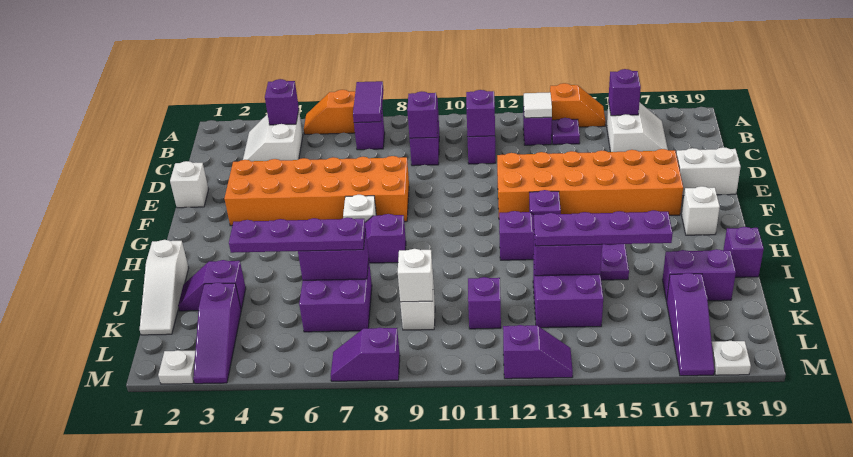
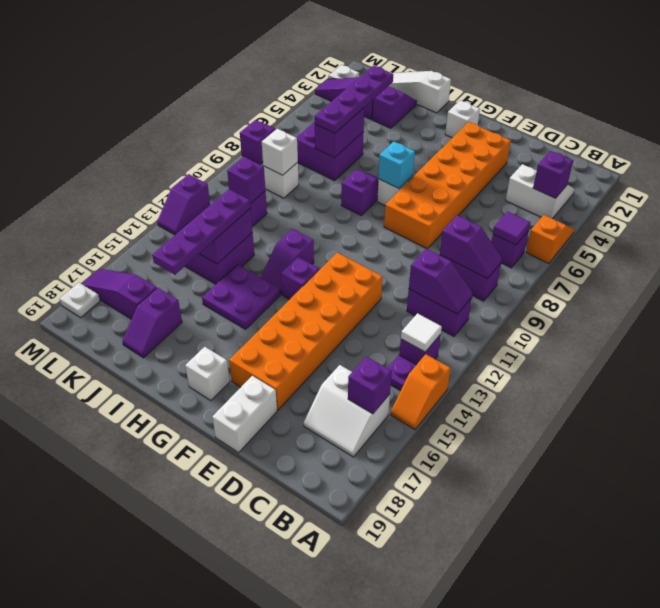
purple 1x2 tile [353,81,384,123] -> purple 1x1 tile [493,212,530,245]
white 1x1 brick [170,161,209,208] -> white 1x1 brick moved to [445,100,480,138]
none -> cyan 1x1 brick [378,142,415,189]
purple 1x1 brick [724,227,764,277] -> purple 1x1 brick moved to [227,157,265,204]
purple 1x2 brick [663,249,736,301] -> purple 1x2 slope [122,288,182,358]

